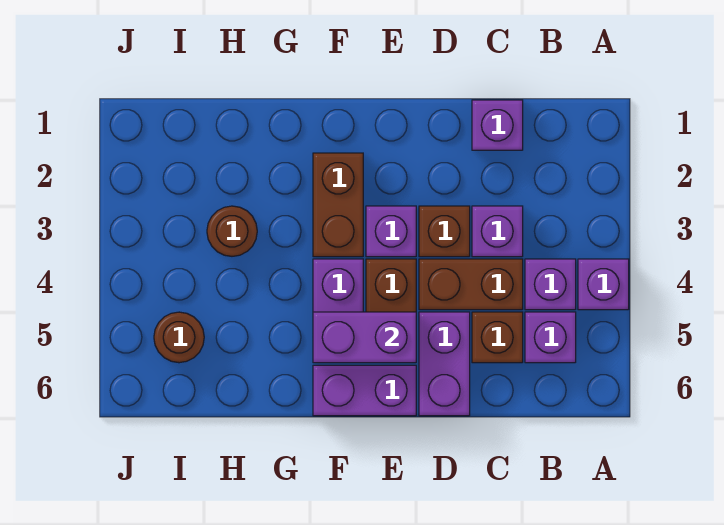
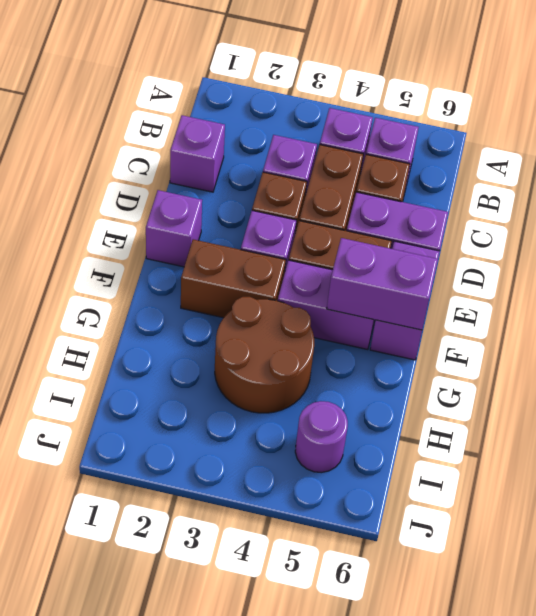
purple 1x1 brick [578,259,629,310] -> purple 1x1 brick moved to [146,190,202,267]
purple 1x2 brick [313,312,416,363] -> purple 1x2 brick turned to [327,238,438,330]
brown 1x1 round brick [207,206,257,256] -> brown 2x2 round brick [215,297,314,413]
brown 1x1 round brick [154,312,204,363] -> purple 1x1 round brick [295,401,348,472]

